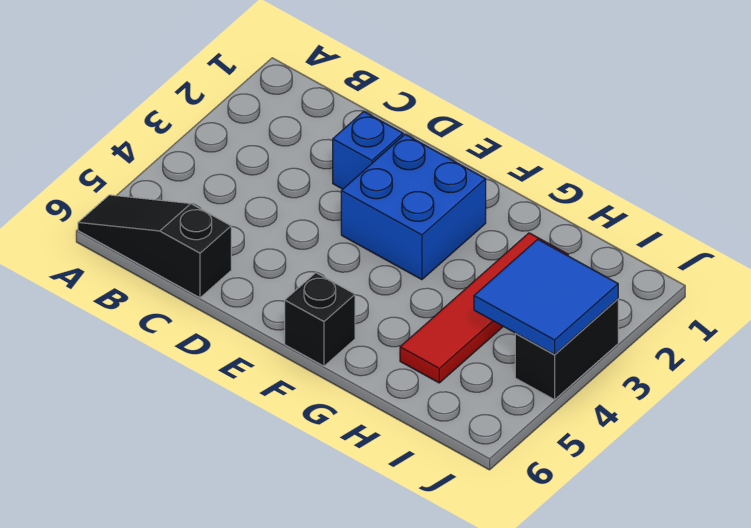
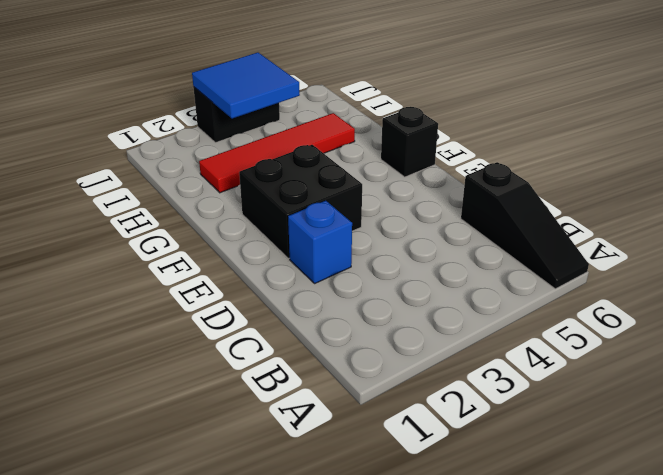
blue 2x2 brick [341,134,486,280] -> black 2x2 brick [239,145,362,258]

